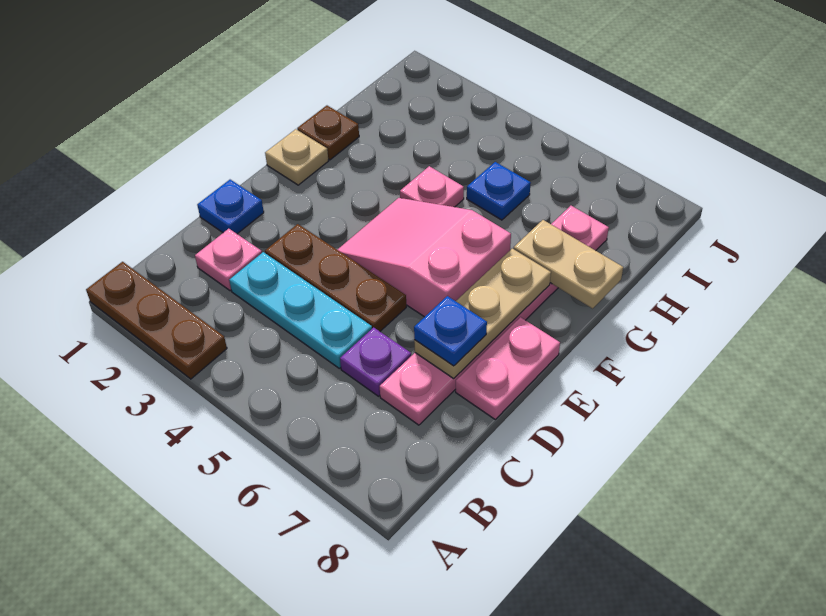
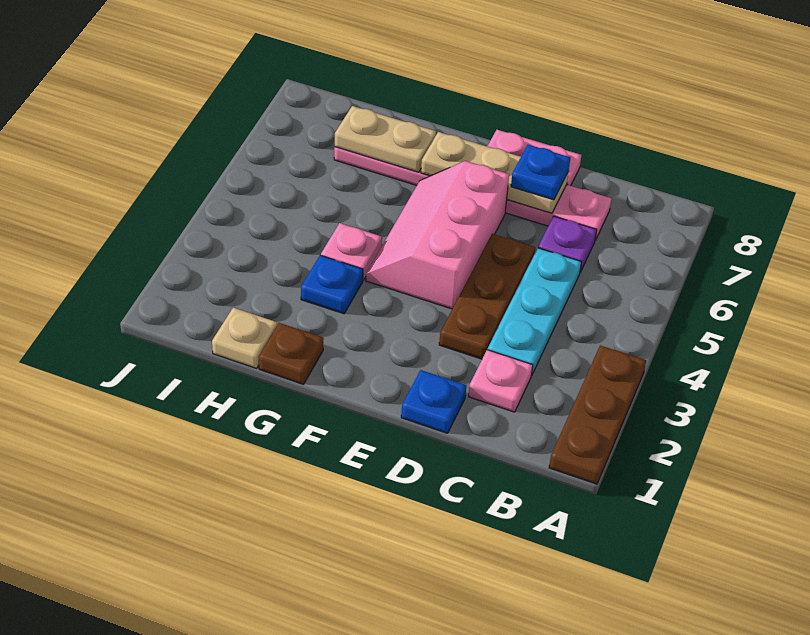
pink 2x3 slope [337,198,511,317] -> pink 2x3 slope turned to [366,161,509,309]
tan 1x1 plate [265,129,328,185] -> tan 1x1 plate moved to [212,308,277,368]
tan 1x2 plate [514,220,623,309] -> tan 1x2 plate turned to [335,106,436,172]
blue 1x1 plate [467,162,531,220] -> blue 1x1 plate moved to [301,255,363,314]

